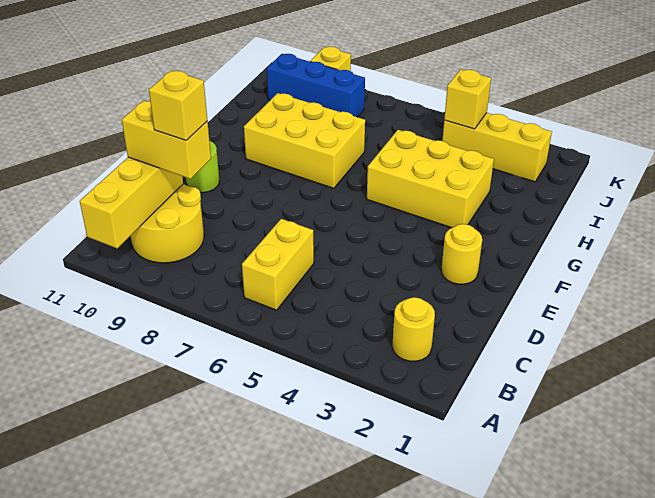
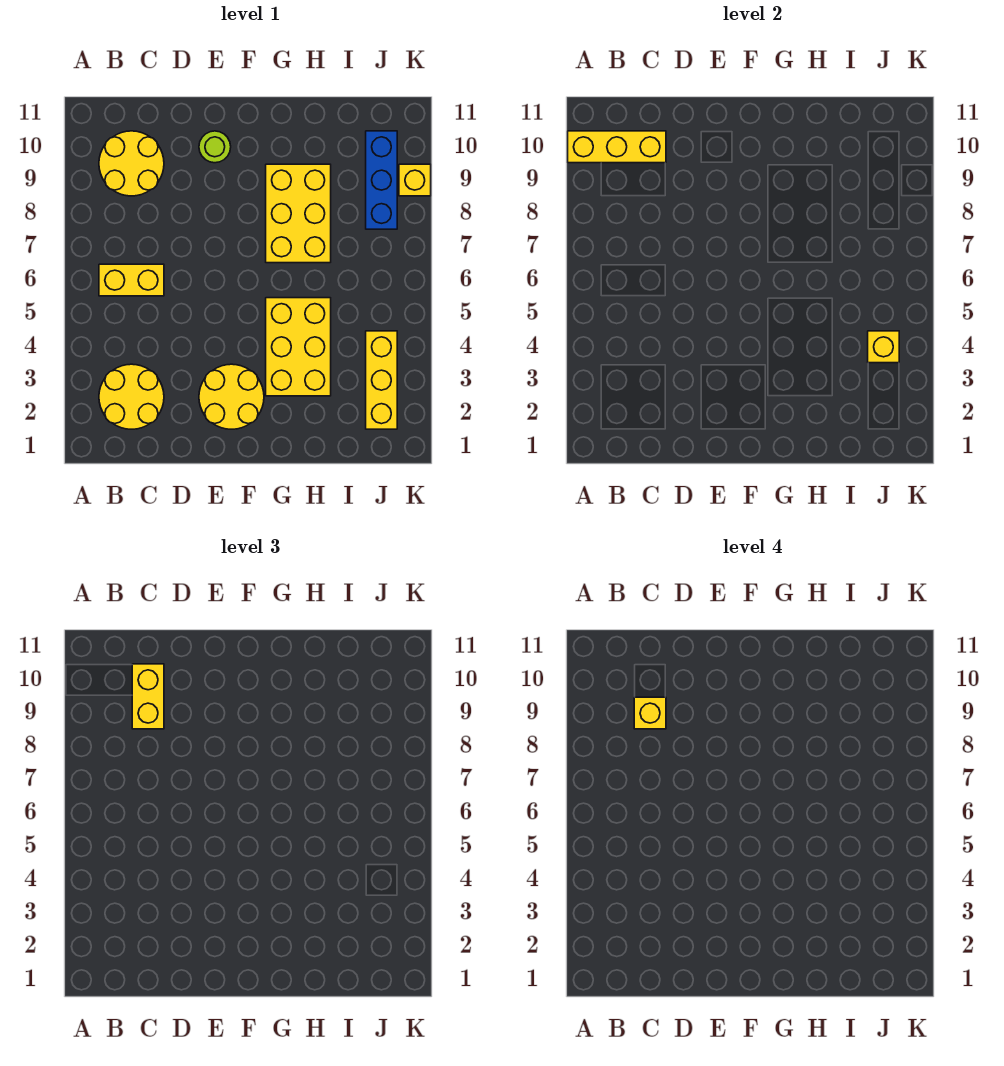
yellow 1x1 round brick [393,297,435,361] -> yellow 2x2 round brick [99,364,164,429]
yellow 1x1 round brick [441,224,482,284] -> yellow 2x2 round brick [199,364,264,429]

